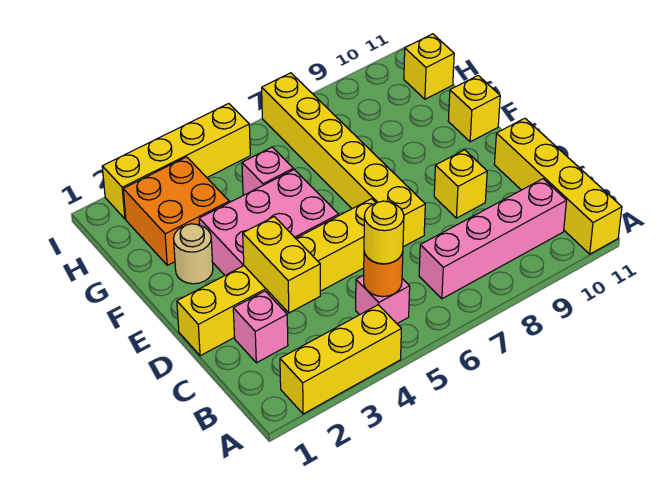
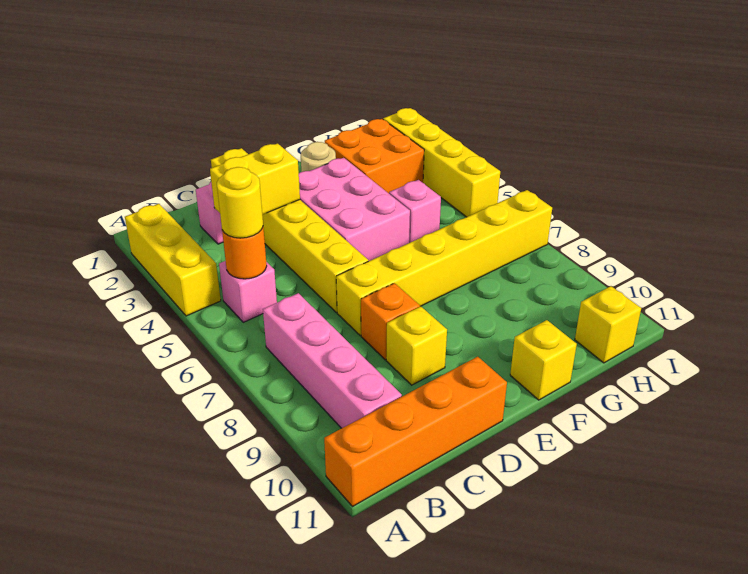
yellow 1x4 brick [494,118,622,254] -> orange 1x4 brick [324,356,507,507]
none -> orange 1x1 brick [361,283,420,360]

